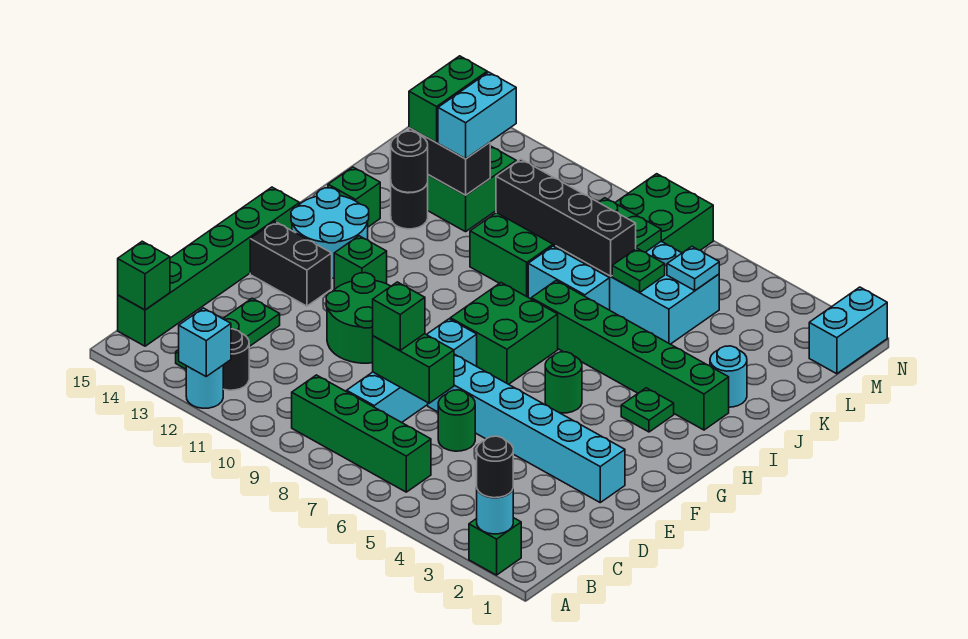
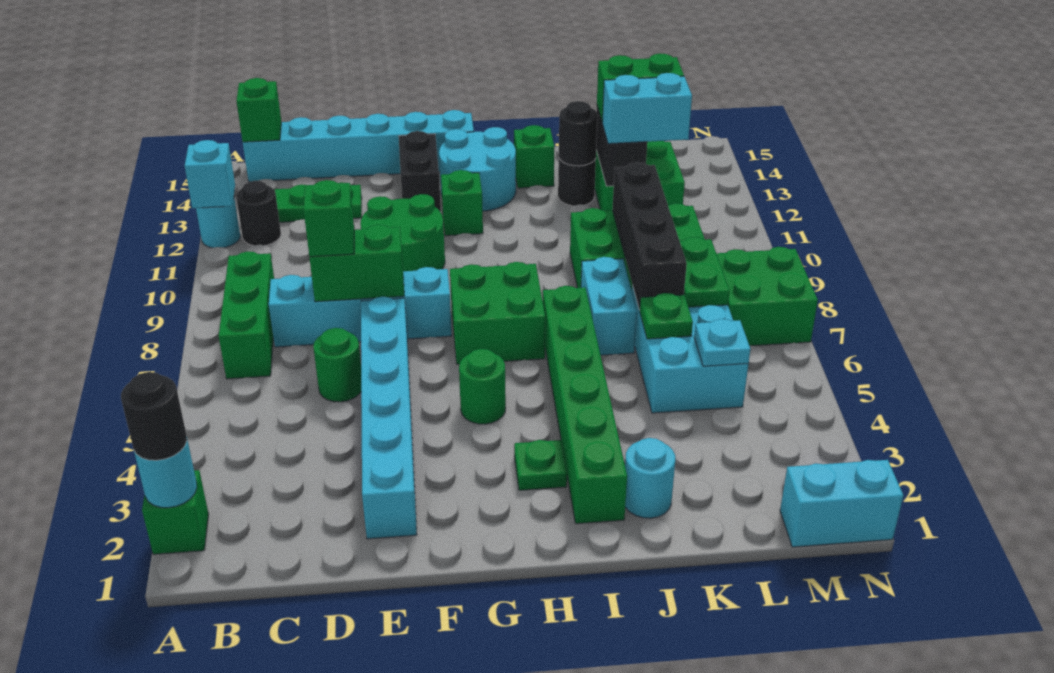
green 1x4 brick [292,375,431,492] -> green 1x3 brick [219,251,274,379]
green 1x6 brick [118,187,300,346] -> cyan 1x6 brick [243,110,474,182]
green 1x2 brick [373,334,454,403] -> green 1x2 brick turned to [309,225,404,302]

